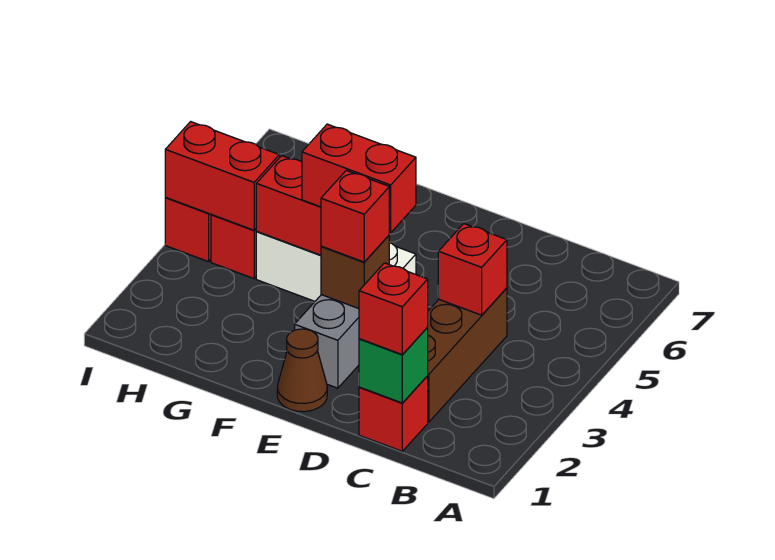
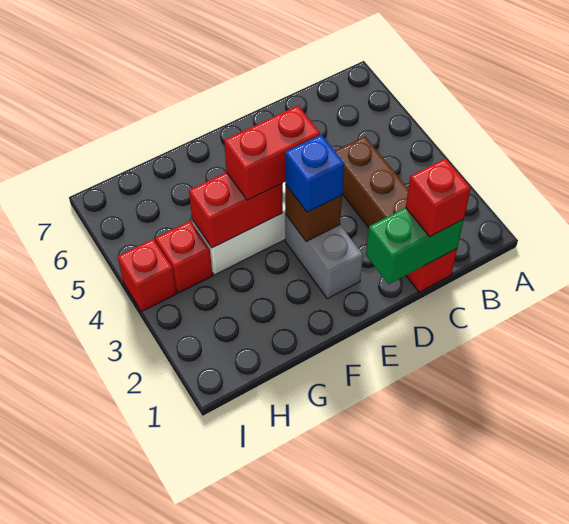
green 1x1 brick [359,328,428,403] -> green 1x2 brick [366,208,464,284]
red 1x1 brick [438,224,507,315] -> none
brown 1x1 cone [277,329,327,412] -> none
red 1x1 brick [321,170,389,262] -> blue 1x1 brick [285,135,344,212]
red 1x2 brick [165,122,279,230] -> none

